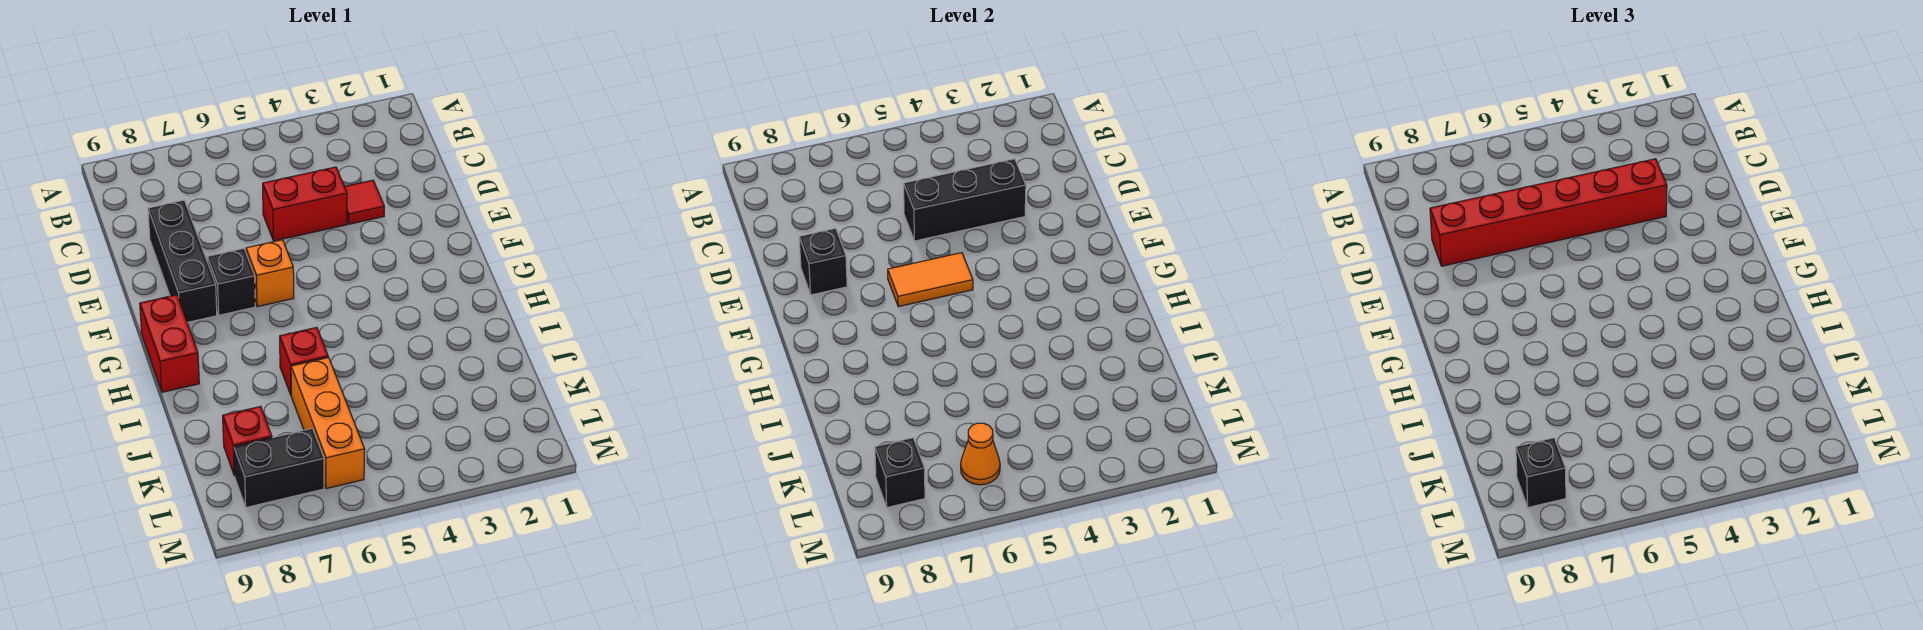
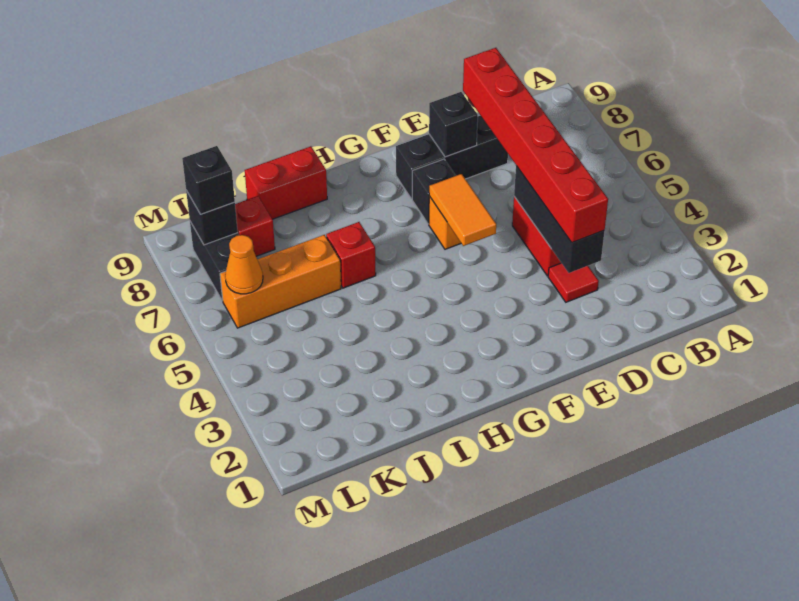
red 1x2 brick [140,295,199,392] -> red 1x2 brick moved to [245,146,327,219]

